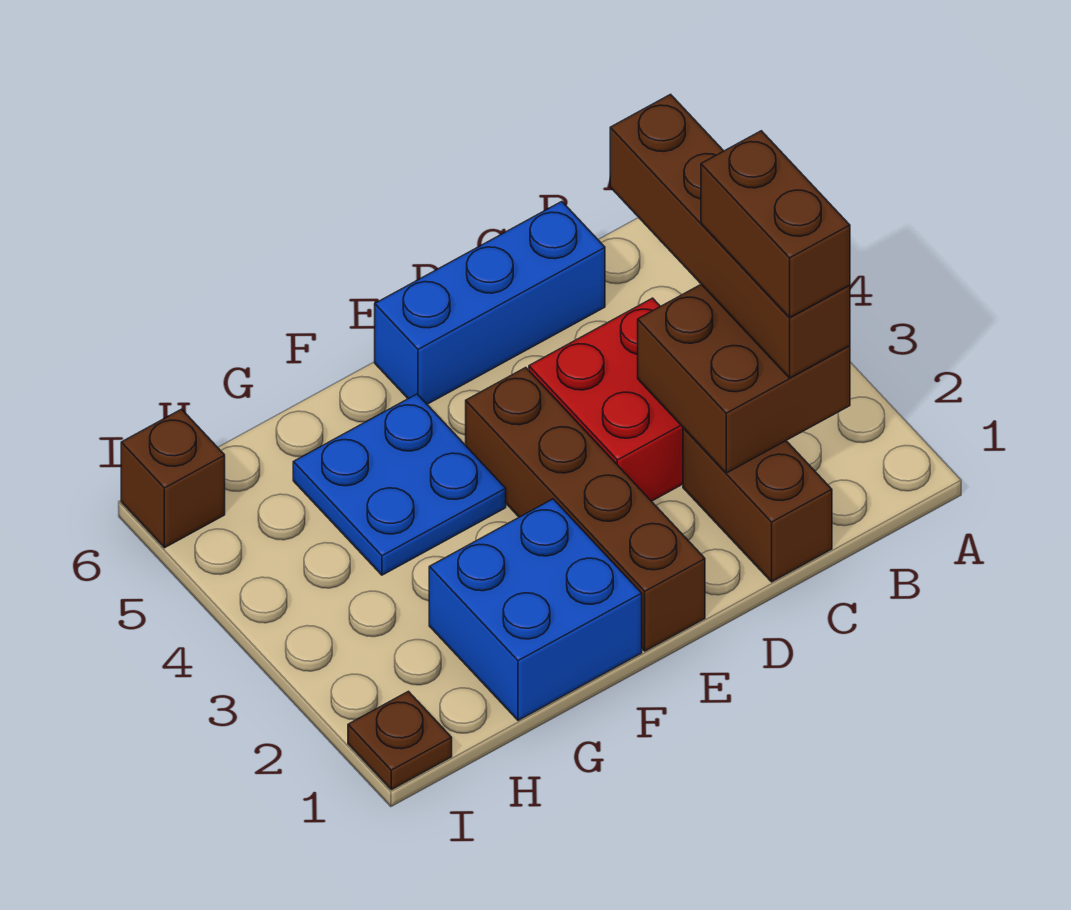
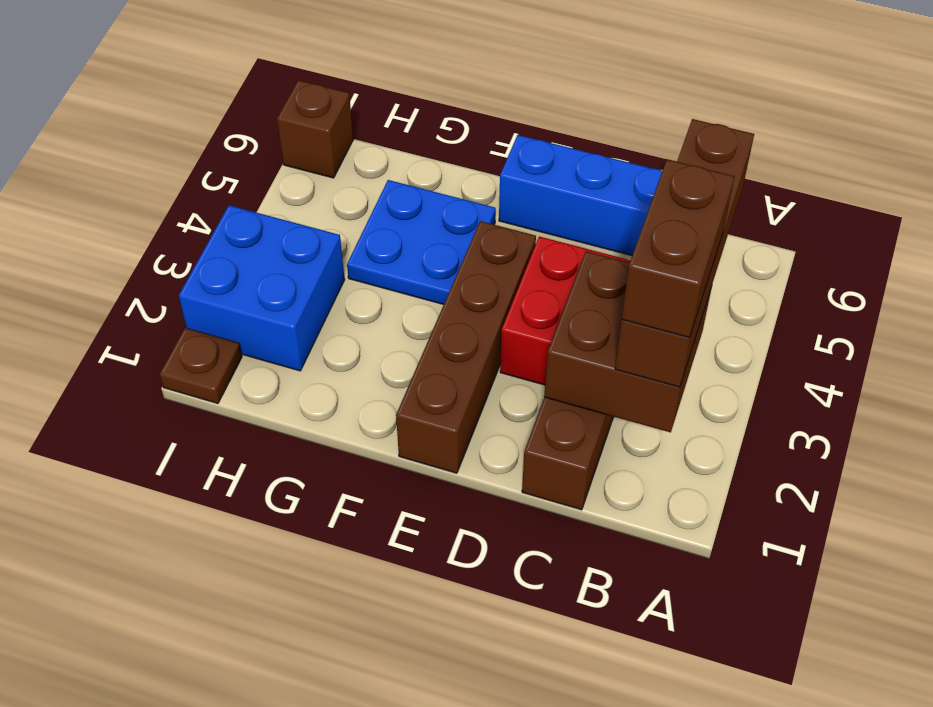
blue 2x2 brick [429,499,642,720] -> blue 2x2 brick moved to [179,205,345,371]

